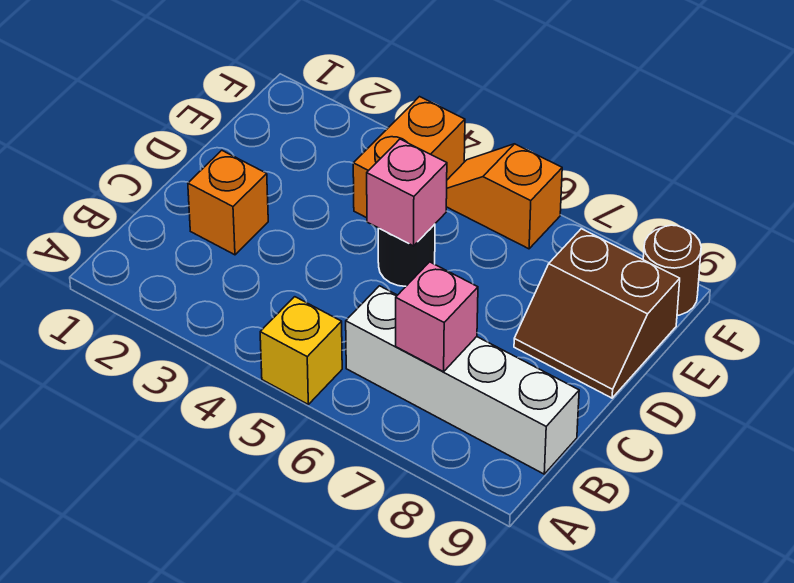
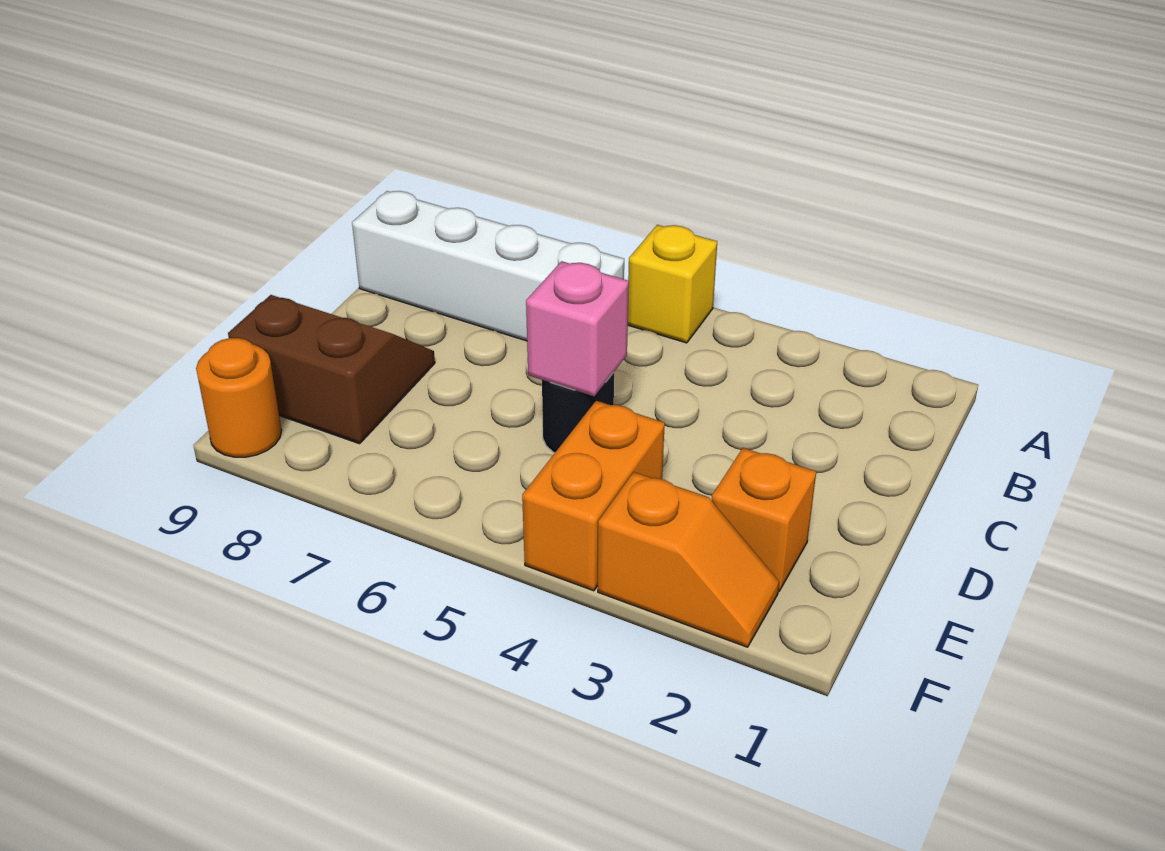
pink 1x1 brick [396,262,478,372] -> none
orange 1x1 brick [188,150,268,255] -> orange 1x1 brick moved to [712,448,816,591]
orange 1x2 slope [446,144,562,249] -> orange 1x2 slope moved to [598,472,779,647]
brown 1x1 round brick [643,225,701,316] -> orange 1x1 round brick [196,338,282,457]

